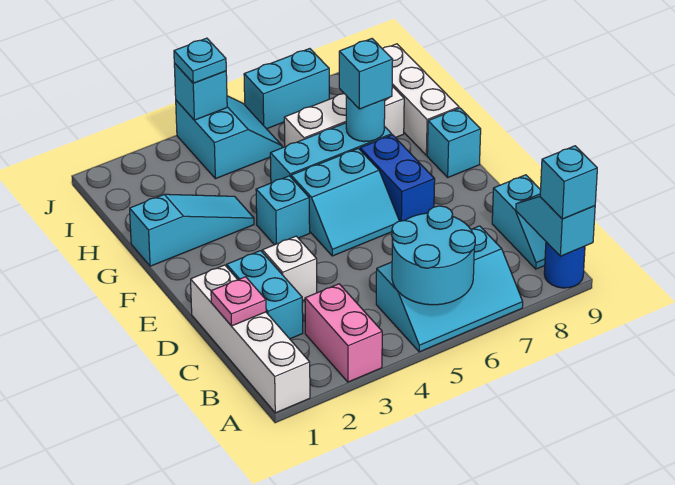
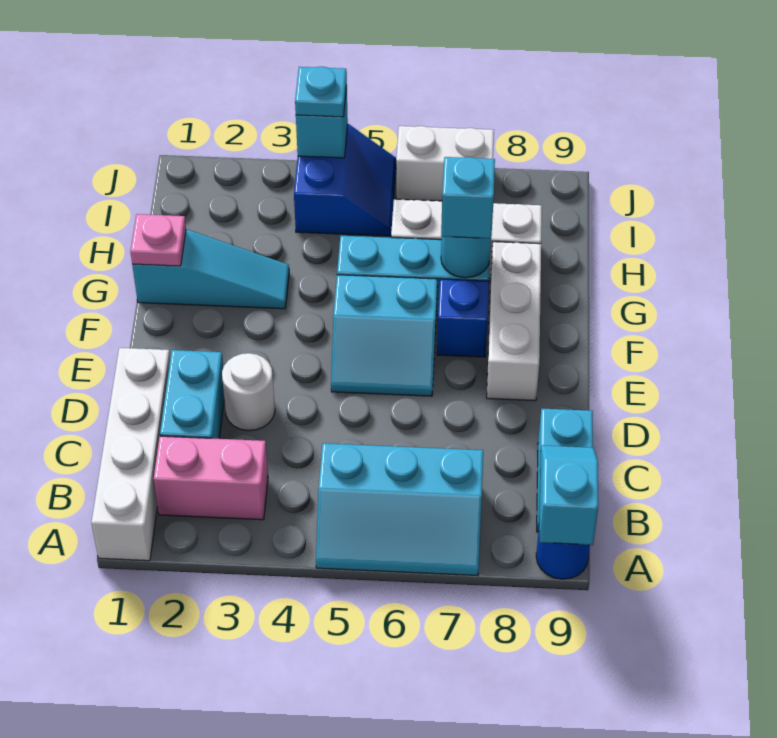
pink 1x2 brick [305,284,382,382] -> pink 1x2 brick turned to [154,436,268,520]
cyan 2x2 round brick [392,206,475,305] -> none
cyan 1x1 brick [540,146,597,219] -> none
pink 1x1 plate [211,277,266,326] -> pink 1x1 plate moved to [130,214,186,266]
white 1x1 brick [262,236,317,301] -> white 1x1 round brick [222,353,275,431]
blue 1x2 brick [360,135,435,221] -> blue 1x1 brick [437,279,489,357]
cyan 1x1 brick [256,176,310,245] -> none
cyan 1x1 brick [427,108,481,177] -> none
white 1x3 brick [383,44,459,155] -> white 1x3 brick moved to [487,242,541,401]
cyan 2x2 slope [176,96,282,179] -> blue 2x2 slope [294,124,396,236]
cyan 1x2 brick [244,49,329,129] -> white 1x2 brick [396,126,494,201]

